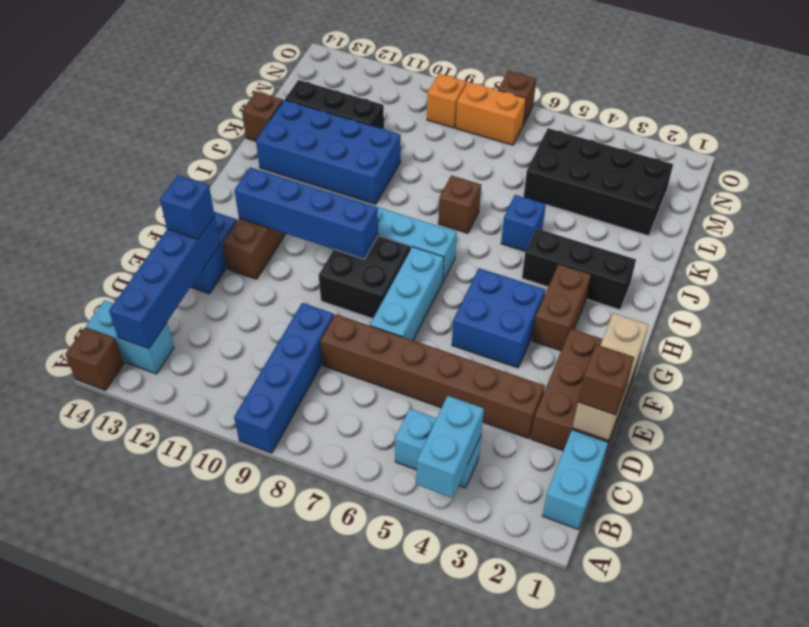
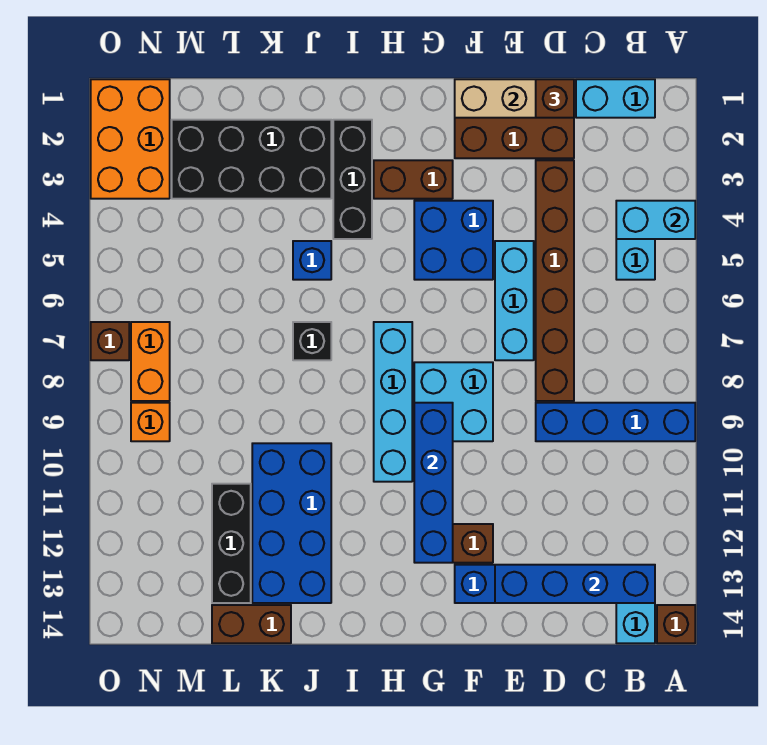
cyan 1x3 brick [370,247,444,340] -> cyan 1x3 brick turned to [495,241,534,360]
blue 1x1 brick [160,175,215,239] -> none
black 2x2 brick [319,236,411,319] -> cyan 2x2 brick [414,362,493,441]
brown 1x1 brick [438,175,481,233] -> black 1x1 brick [293,322,331,360]
brown 1x1 brick [242,92,283,141] -> brown 1x2 brick [212,605,291,643]
black 2x4 brick [524,128,673,236] -> black 2x4 brick turned to [172,120,331,199]
none -> orange 2x3 brick [91,79,170,199]

